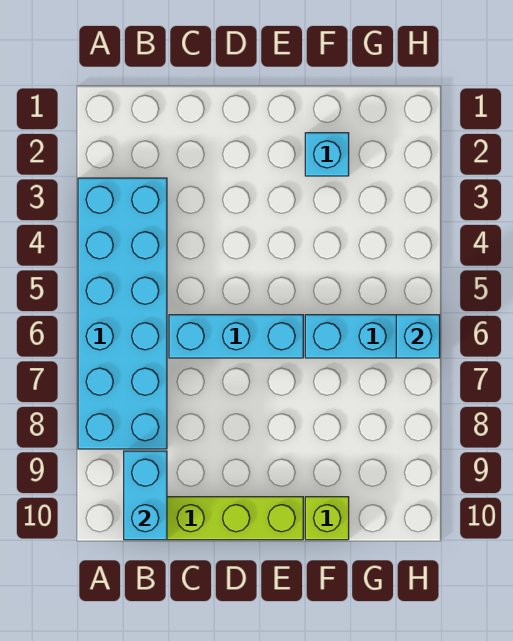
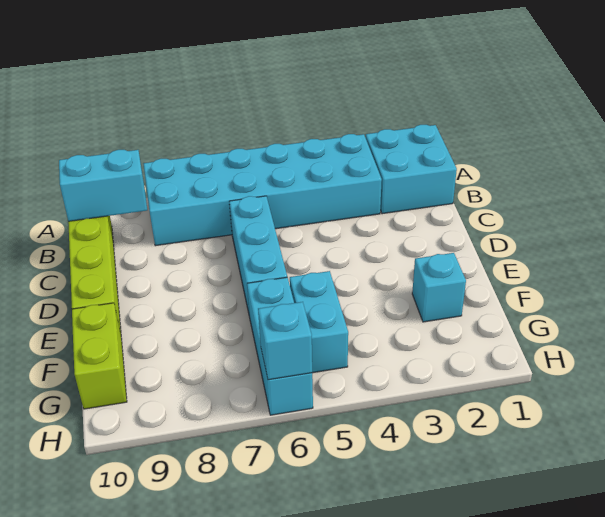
none -> cyan 2x2 brick [366,125,457,214]
none -> cyan 1x2 brick [290,271,348,373]
lime 1x1 brick [305,497,349,540] -> lime 1x2 brick [72,303,127,409]

